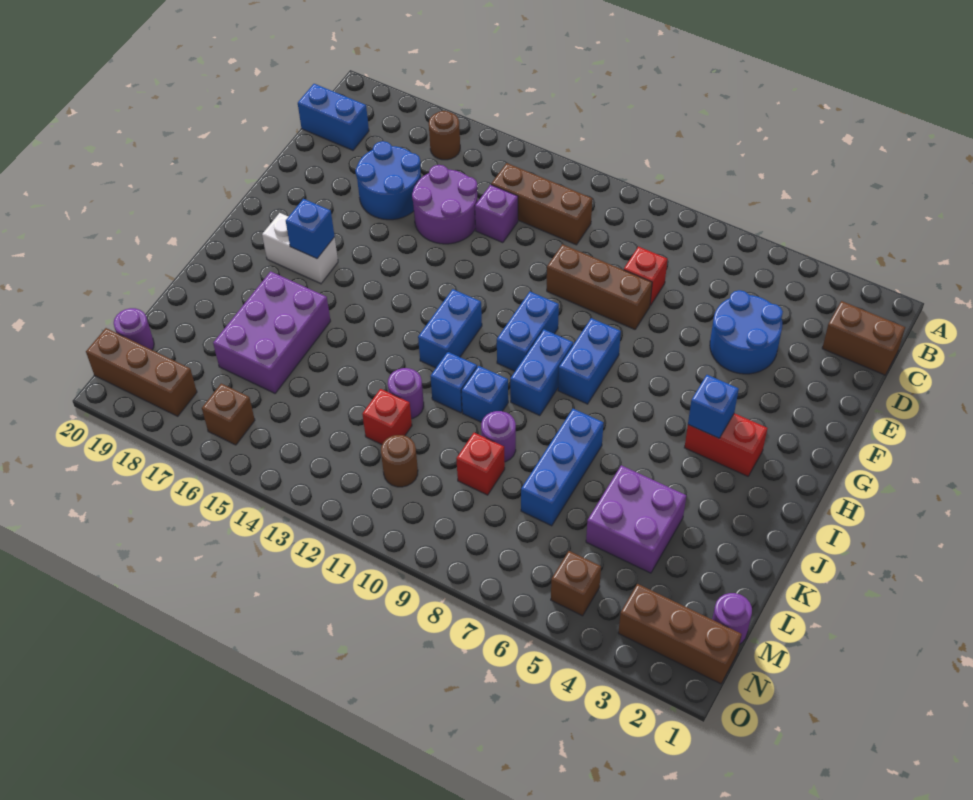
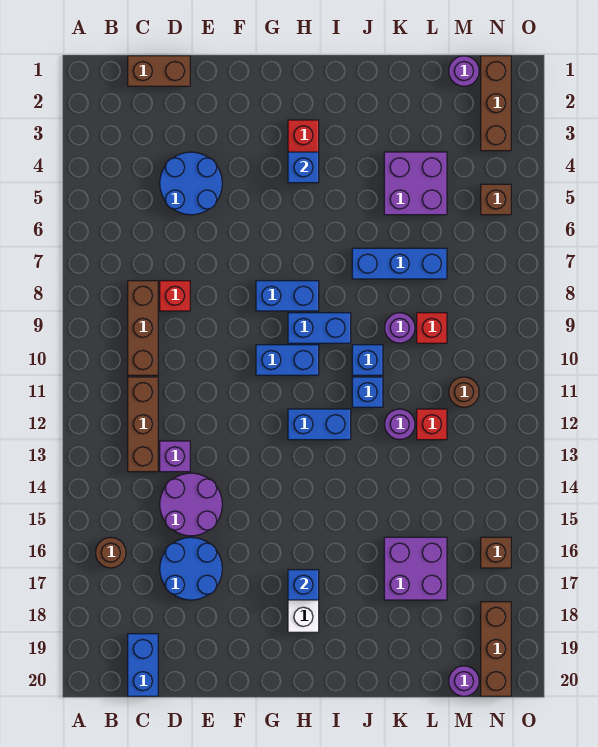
brown 1x2 brick [822,301,905,375] -> brown 1x2 brick turned to [128,56,190,86]
brown 1x3 brick [547,244,652,329] -> brown 1x3 brick moved to [128,281,158,375]
purple 2x3 brick [213,271,330,393] -> purple 2x2 brick [384,537,447,600]

